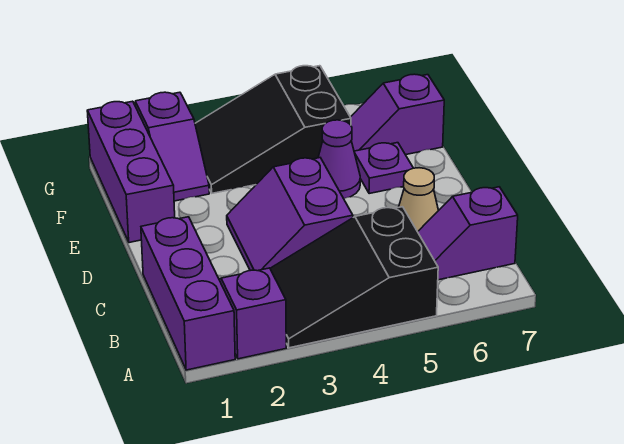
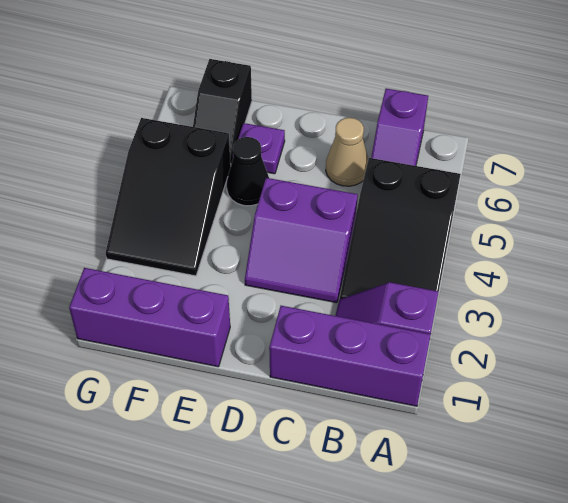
purple 1x1 cone [318,120,360,199] -> black 1x1 cone [227,137,269,206]
purple 1x2 slope [135,92,209,201] -> none
purple 1x2 slope [351,74,444,155] -> black 1x2 slope [193,59,252,164]

